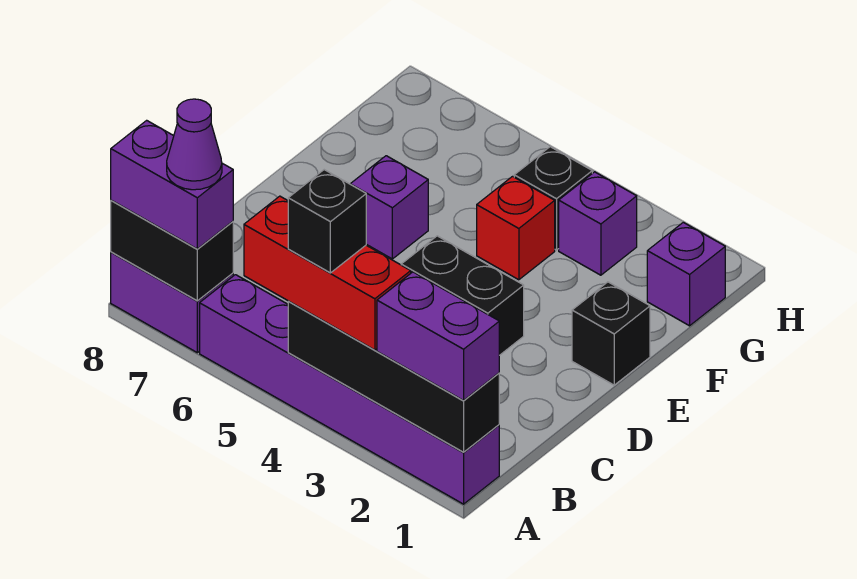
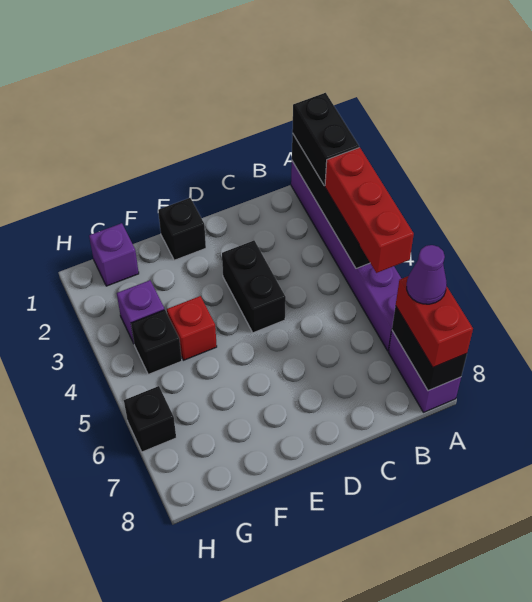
purple 1x2 brick [377,272,499,400] -> black 1x2 brick [292,93,359,186]
black 1x1 brick [288,170,366,273] -> black 1x1 brick moved to [124,386,176,452]
purple 1x2 brick [111,120,233,249] -> red 1x2 brick [396,276,473,367]
purple 1x1 brick [351,156,428,259] -> none

